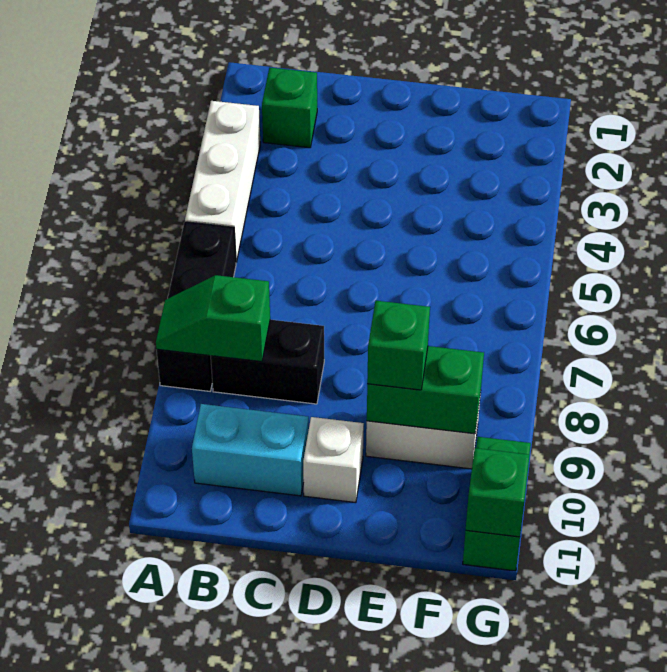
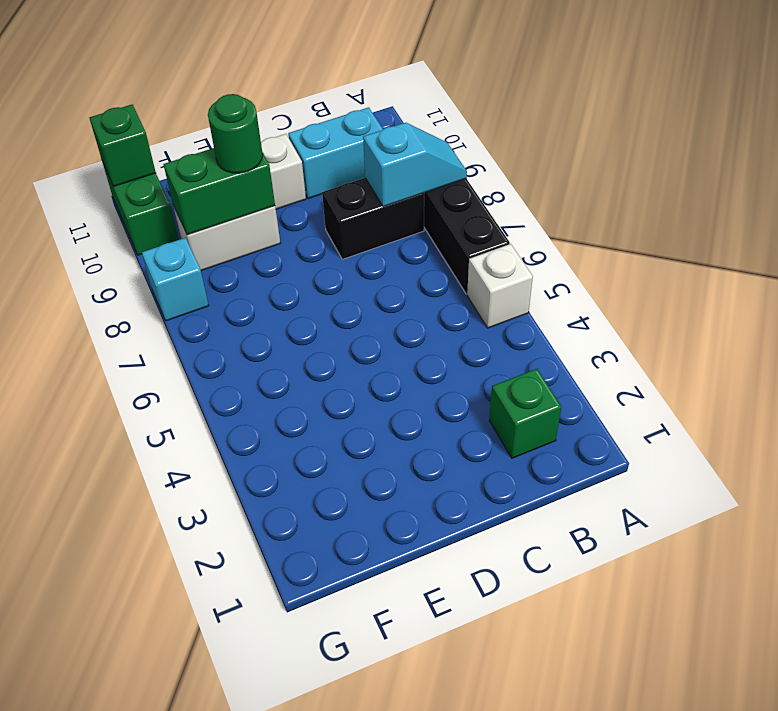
white 1x3 brick [185,101,260,262] -> white 1x1 brick [467,244,533,328]
green 1x2 slope [156,275,270,362] -> cyan 1x2 slope [363,123,467,207]
green 1x1 brick [367,301,430,390] -> green 1x1 round brick [208,94,263,173]
none -> cyan 1x1 brick [142,238,209,321]

